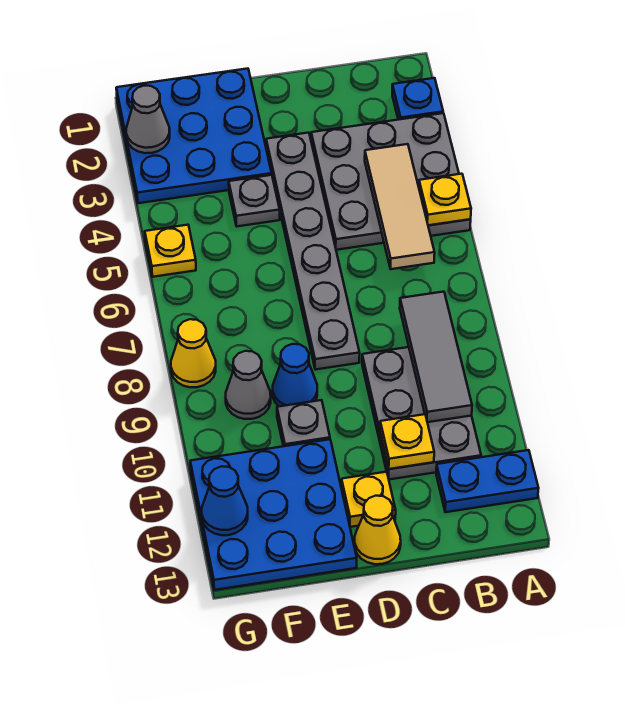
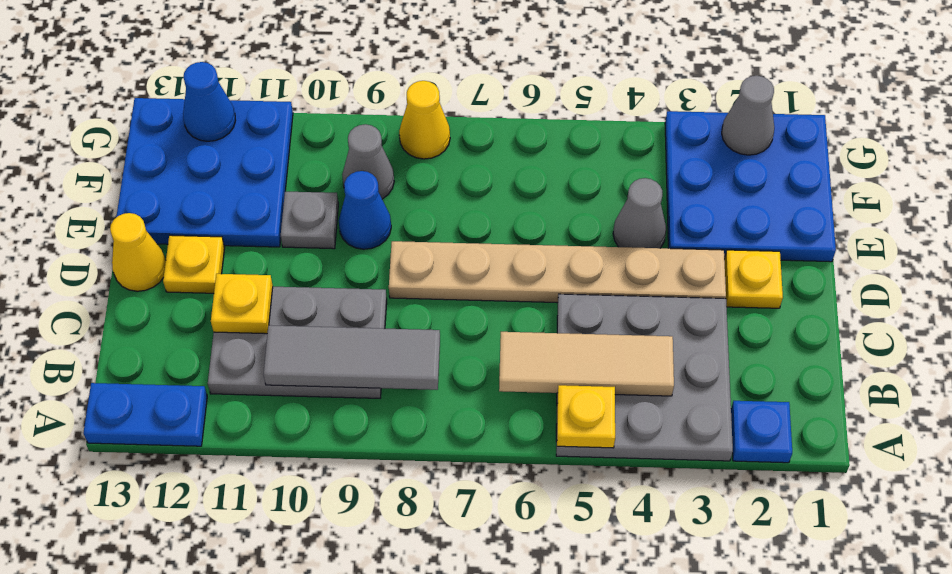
blue 1x2 plate [436,450,539,512] -> blue 1x2 plate turned to [83,383,207,446]
grey 1x6 plate [266,133,360,370] -> tan 1x6 plate [389,241,726,303]
grey 1x1 plate [229,175,280,226] -> grey 1x1 cone [613,178,666,248]
yellow 1x1 plate [145,225,196,277] -> yellow 1x1 plate moved to [724,250,783,308]

